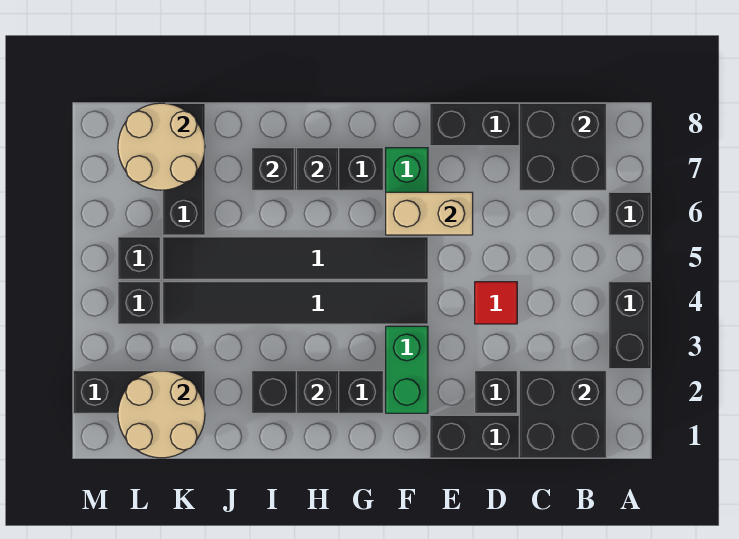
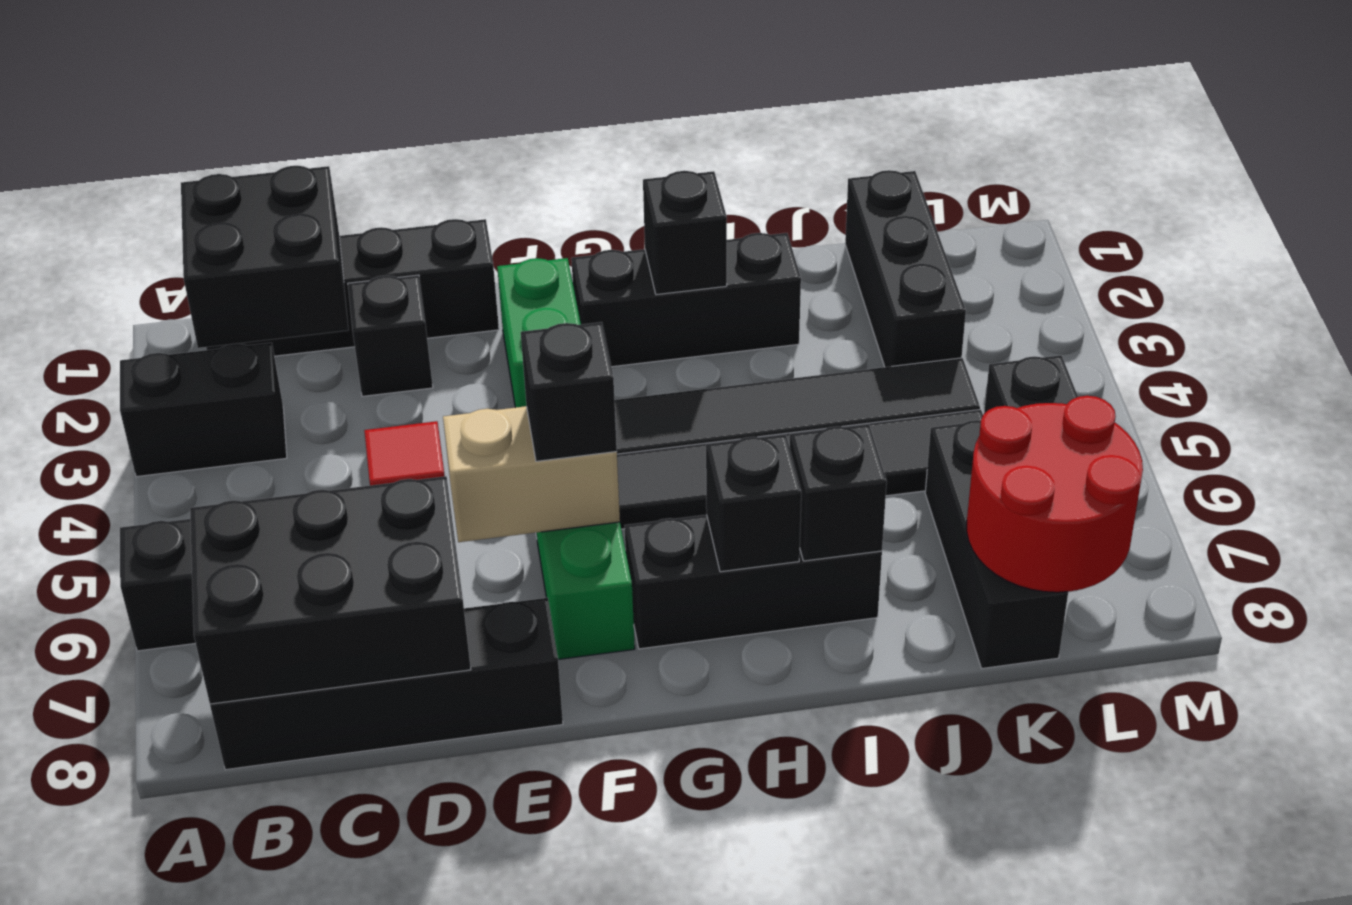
black 1x2 brick [609,282,651,369] -> black 1x2 brick turned to [120,343,287,477]
black 2x2 brick [519,103,606,190] -> black 2x3 brick [190,476,471,704]
tan 2x2 round brick [118,371,205,458] -> none
black 1x3 brick [73,371,205,413] -> black 1x3 brick turned to [845,170,966,367]
tan 2x2 round brick [118,103,205,190] -> red 2x2 round brick [967,396,1143,592]
black 1x1 brick [118,282,160,324] -> black 1x1 brick moved to [521,322,617,461]

